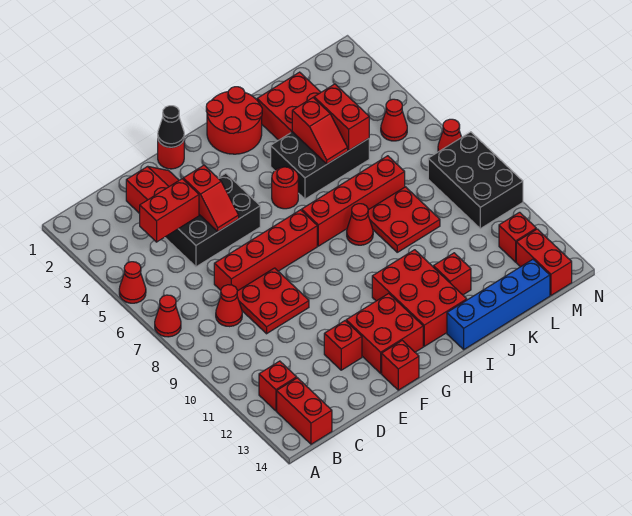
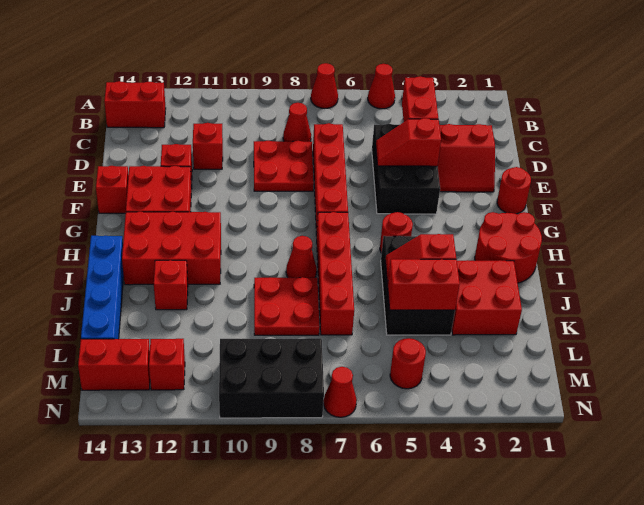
red 1x1 brick [259,361,297,411] -> red 1x1 brick moved to [193,123,223,169]
black 1x1 cone [158,106,184,147] -> none
red 1x1 cone [381,99,407,141] -> red 1x1 round brick [390,338,426,389]

